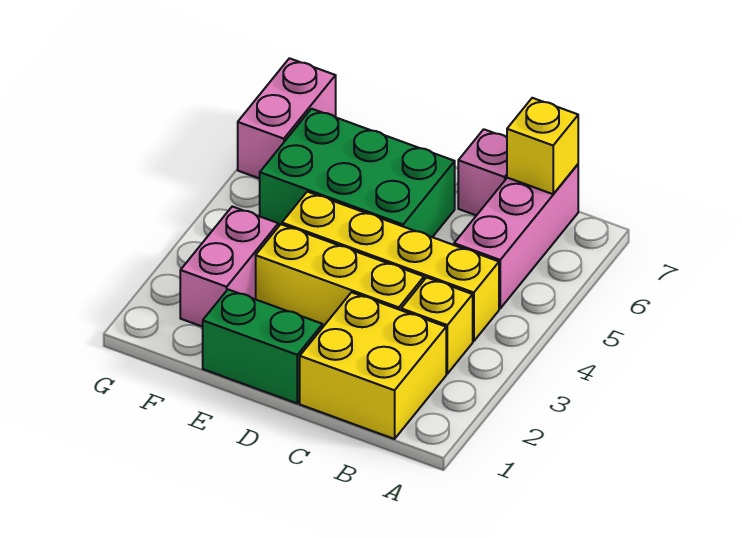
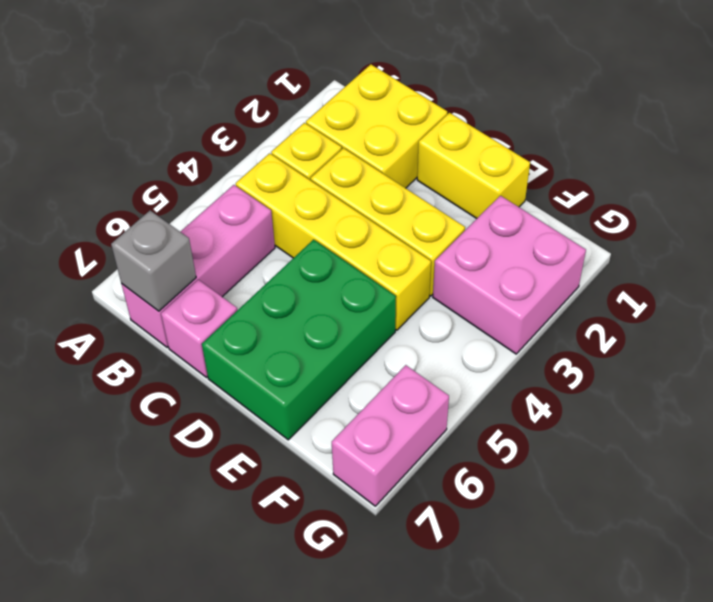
yellow 1x1 brick [507,98,578,194] -> grey 1x1 brick [111,211,196,311]
green 1x2 brick [203,290,323,403] -> yellow 1x2 brick [417,113,530,218]
green 2x3 brick [260,109,455,237] -> green 2x3 brick turned to [202,240,396,440]
pink 1x2 brick [180,206,278,327] -> pink 2x2 brick [433,196,586,354]

